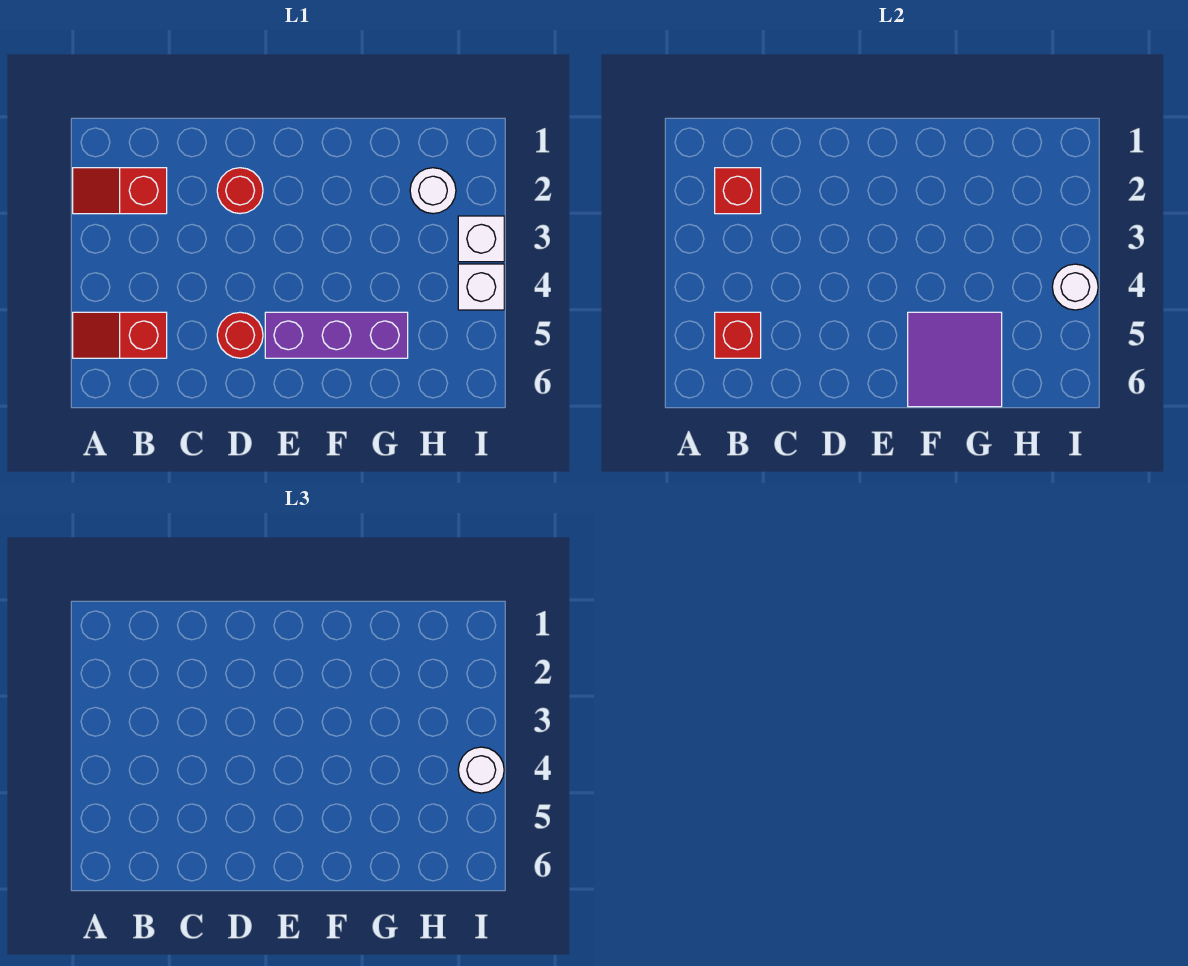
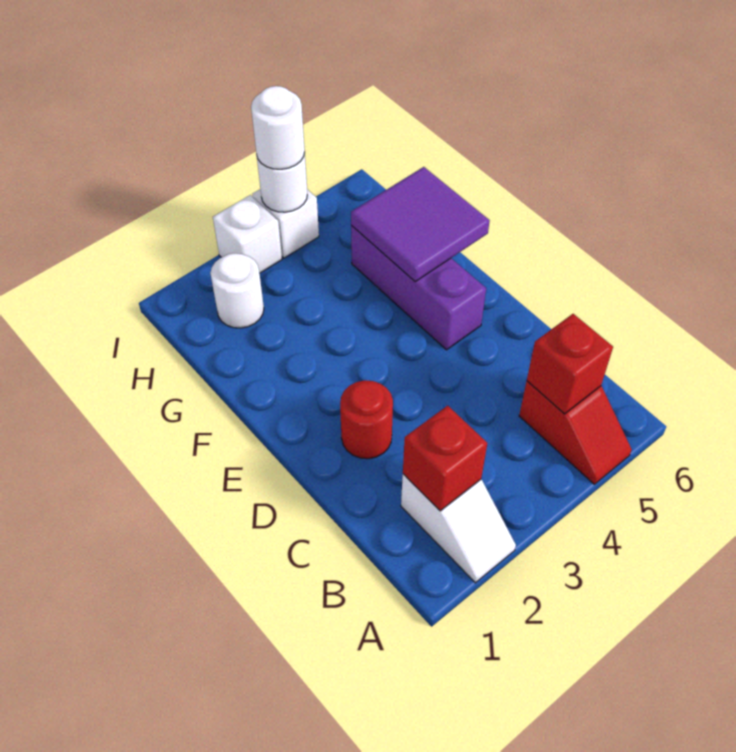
red 1x2 slope [73,168,167,214] -> white 1x2 slope [401,474,516,583]
red 1x1 round brick [217,312,263,358] -> none

